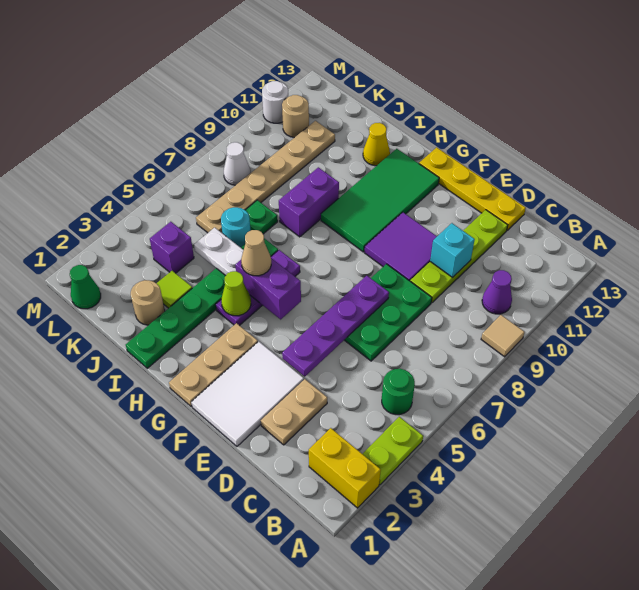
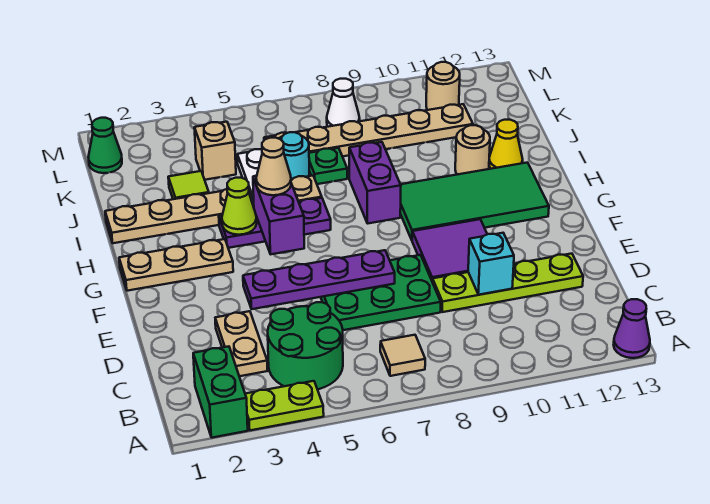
yellow 1x2 brick [309,428,381,508] -> green 1x2 brick [193,346,248,438]
tan 1x1 tile [481,315,525,357] -> tan 1x1 tile moved to [380,335,425,376]
green 1x1 round brick [382,369,415,415] -> green 2x2 round brick [268,302,343,389]
purple 1x1 cone [482,270,512,314] -> purple 1x1 cone moved to [614,299,650,358]
tan 1x2 plate [261,379,327,445] -> tan 1x2 plate turned to [215,311,268,376]
yellow 1x4 plate [419,147,526,230] -> none
white 2x3 tile [191,342,304,446] -> none
green 1x6 plate [126,238,278,368] -> tan 1x6 plate [105,176,322,243]
purple 1x2 brick [279,167,339,237] -> purple 1x2 brick turned to [349,142,401,224]
tan 1x1 round brick [131,280,165,325] -> tan 1x1 round brick moved to [455,125,490,175]
purple 1x1 brick [150,222,194,273] -> tan 1x1 brick [194,122,236,180]
white 1x1 round brick [262,81,288,123] -> none

